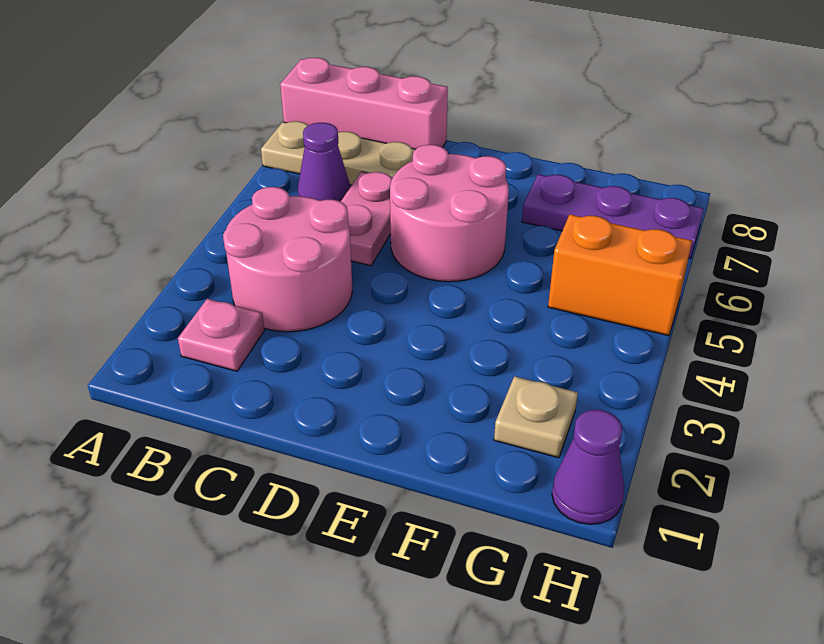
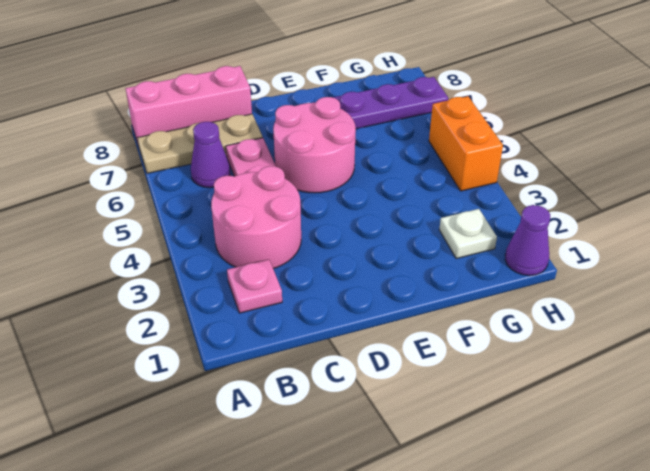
tan 1x1 plate [494,376,578,458] -> white 1x1 plate [439,209,497,259]
orange 1x2 brick [548,214,692,336] -> orange 1x2 brick turned to [429,96,503,191]

